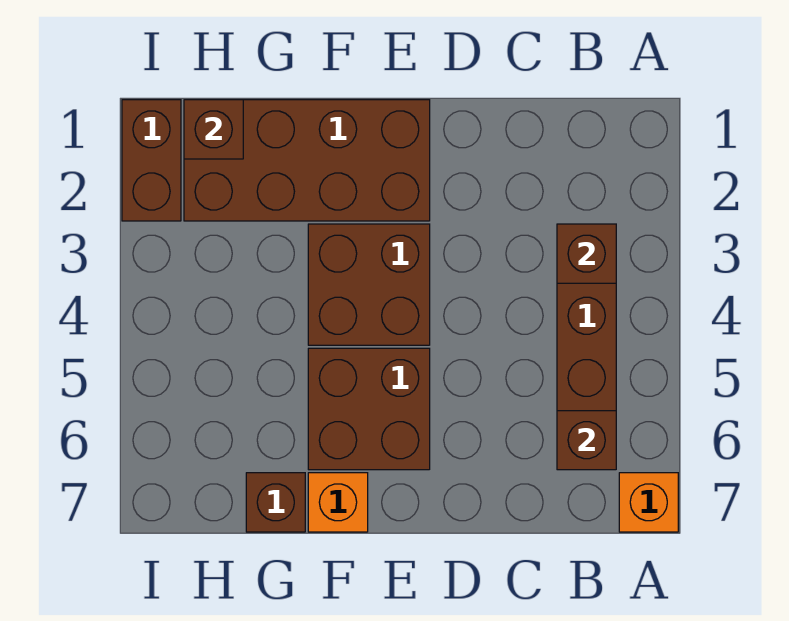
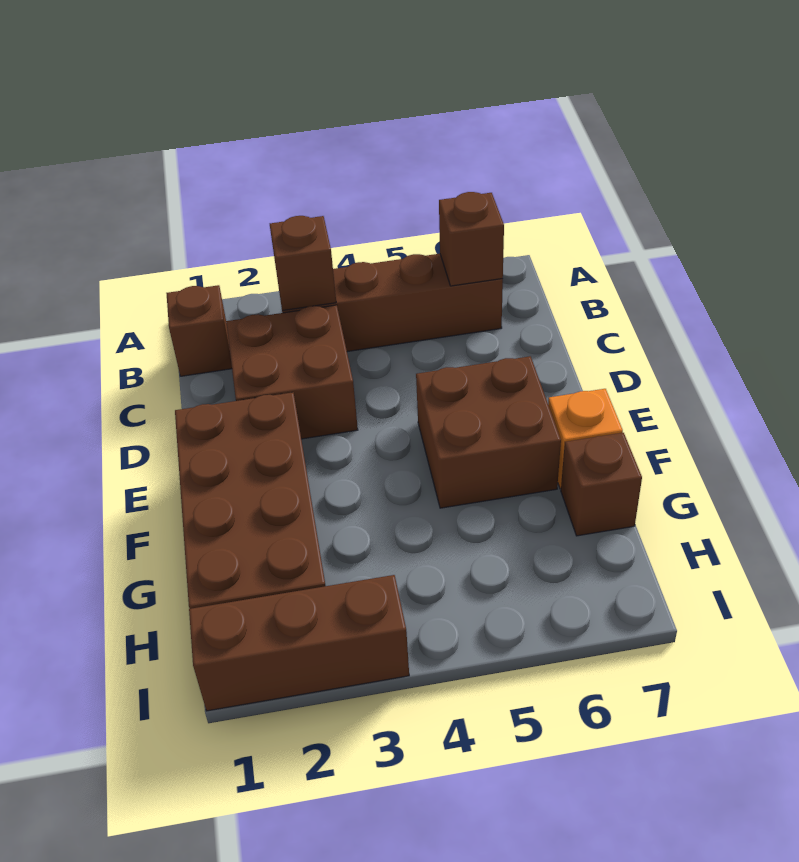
orange 1x1 brick [619,473,678,532] -> none
brown 2x2 brick [308,224,430,345] -> brown 2x2 brick moved to [226,305,358,439]
brown 1x1 brick [184,100,243,159] -> brown 1x1 brick moved to [166,285,232,376]
brown 1x2 brick [122,100,181,221] -> brown 1x3 brick [189,575,409,711]

